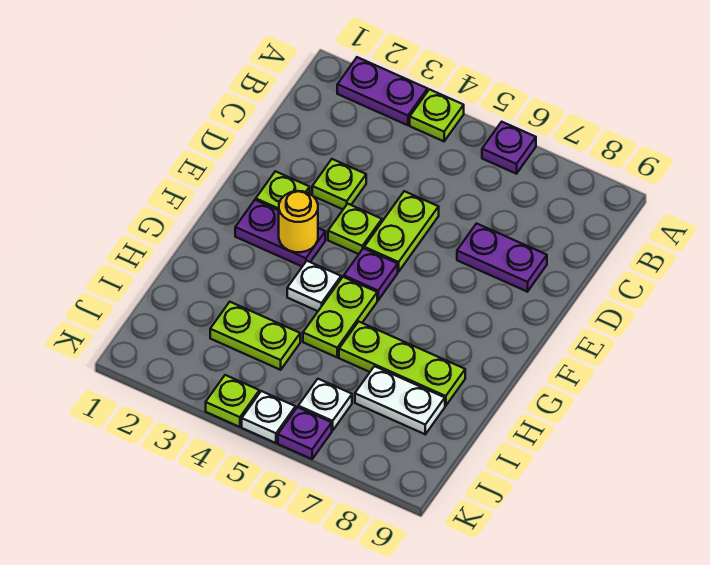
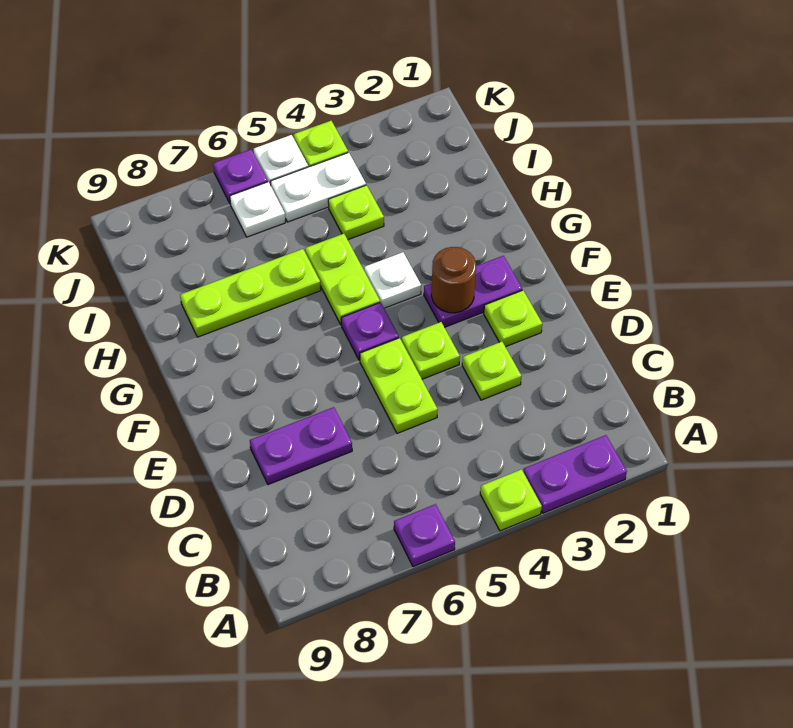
yellow 1x1 round brick [279,191,318,252] -> brown 1x1 round brick [431,247,476,313]
lime 1x2 plate [210,302,300,370] -> lime 1x1 plate [328,185,384,240]
white 1x2 plate [355,366,445,434] -> white 1x2 plate moved to [271,153,366,222]

